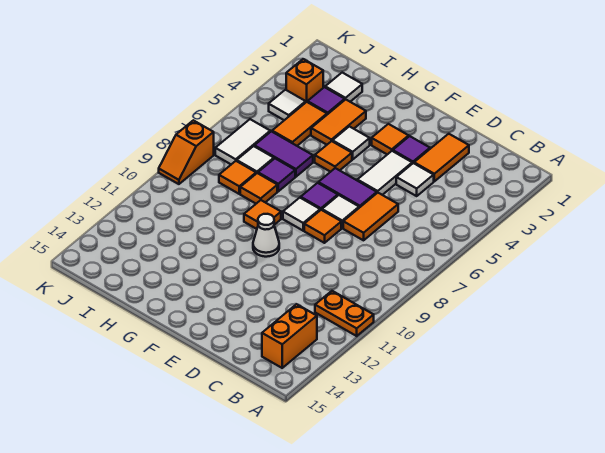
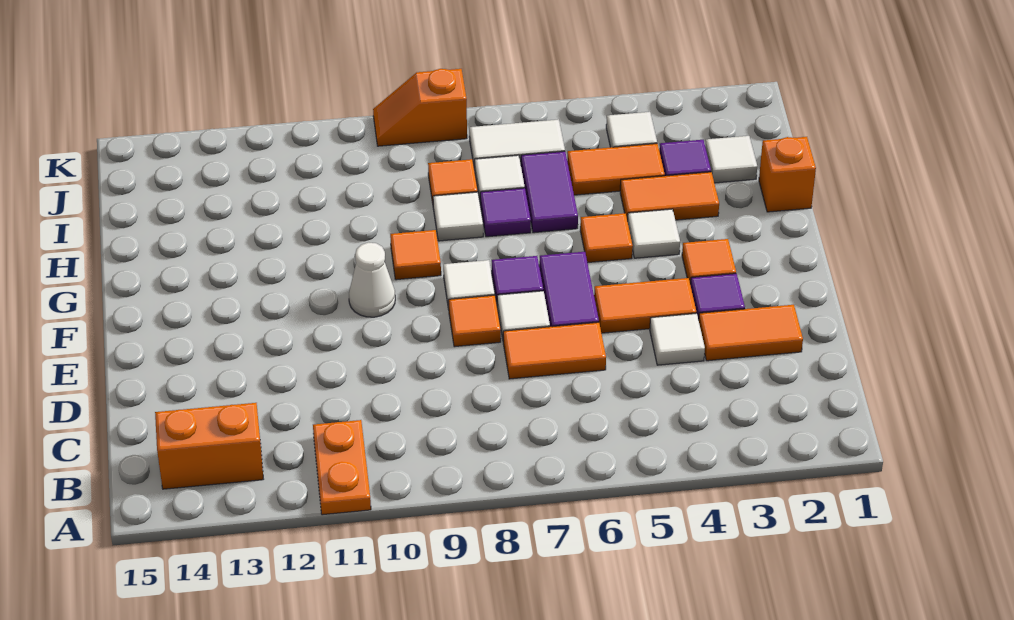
white 1x2 tile [357,151,412,195] -> orange 1x2 tile [594,278,696,333]
orange 1x1 tile [240,173,277,204] -> white 1x1 tile [433,192,483,241]
orange 1x1 brick [286,59,323,102] -> orange 1x1 brick moved to [759,137,816,212]

